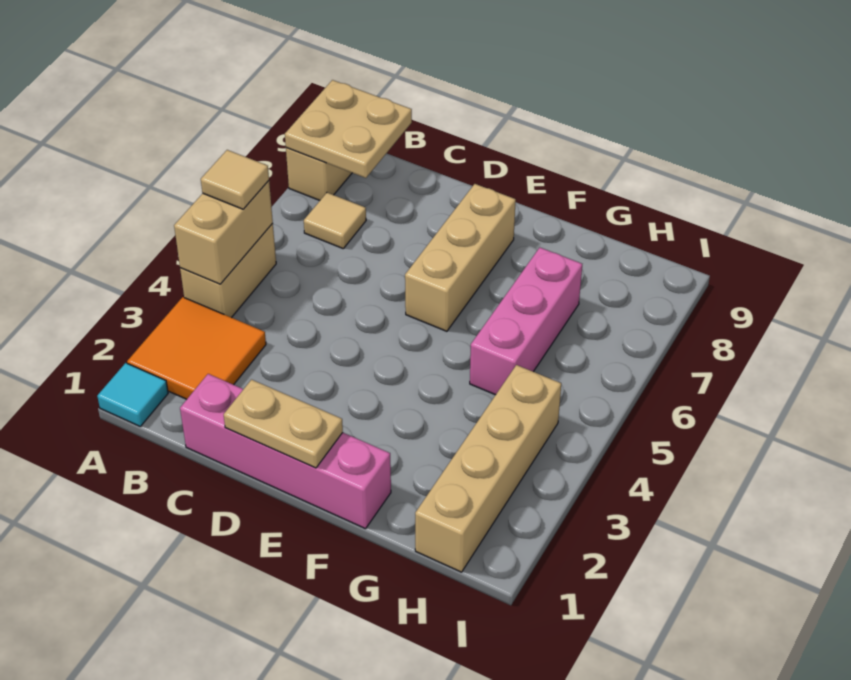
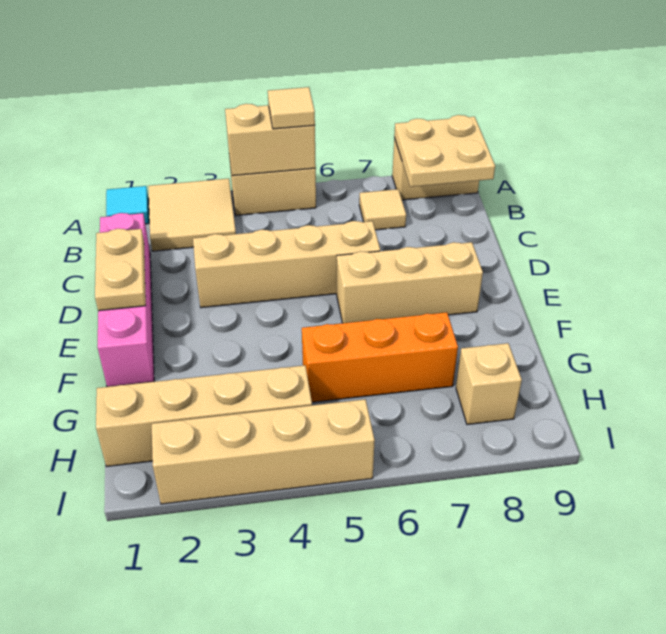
orange 2x2 tile [127,297,266,399] -> tan 2x2 tile [148,179,236,251]
none -> tan 1x4 brick [193,221,380,308]
pink 1x3 brick [470,248,582,395] -> orange 1x3 brick [302,312,458,402]
none -> tan 1x1 brick [456,343,522,425]
none -> tan 1x4 brick [152,399,375,504]

